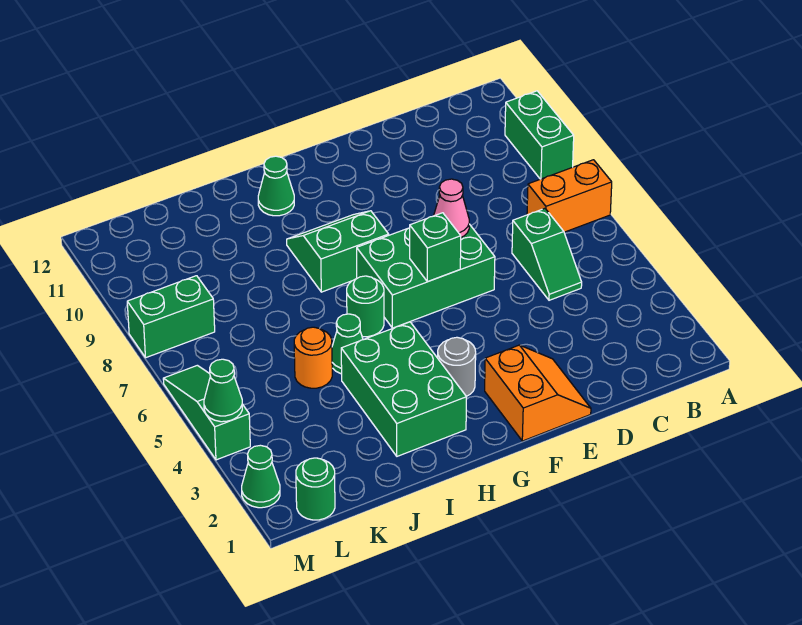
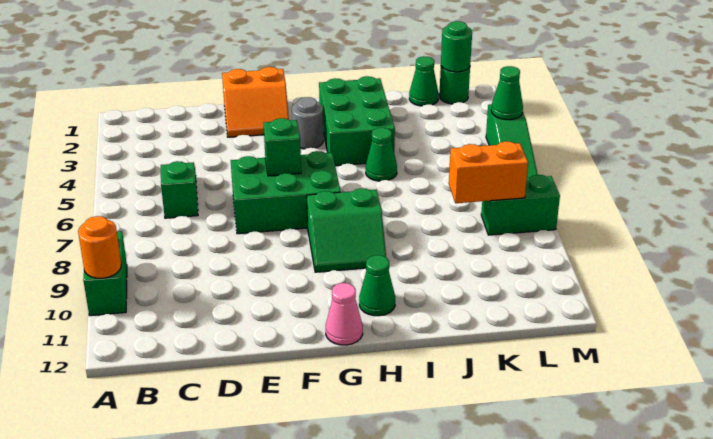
orange 1x2 brick [527,160,612,232] -> orange 1x2 brick moved to [449,141,528,203]
orange 2x2 slope [485,345,591,441] -> orange 2x2 slope turned to [222,67,289,137]
pink 1x1 cone [434,179,469,237] -> pink 1x1 cone moved to [326,283,363,345]
green 1x1 round brick [347,276,384,337] -> green 1x1 round brick moved to [441,21,472,72]
orange 1x1 round brick [294,327,332,388] -> orange 1x1 round brick moved to [78,216,121,278]
green 1x1 cone [242,445,280,508] -> green 1x1 cone moved to [409,56,438,106]

